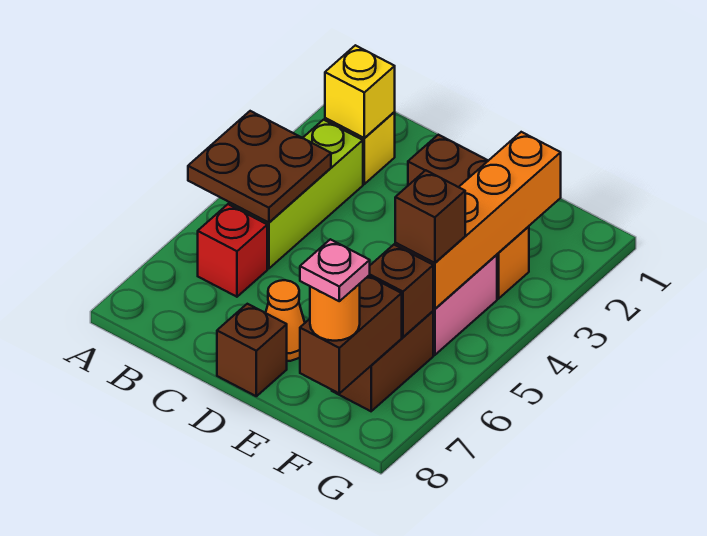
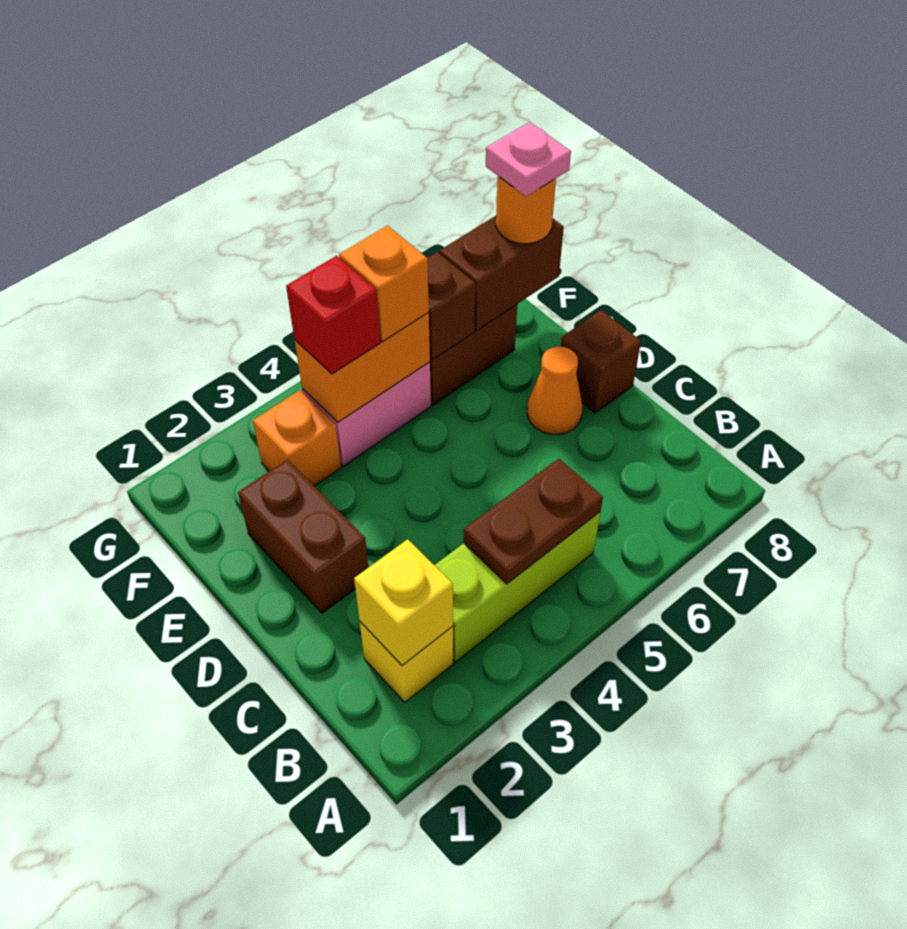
brown 2x2 plate [188,111,331,223] -> brown 1x2 plate [464,459,603,584]
red 1x1 brick [198,204,267,297] -> red 1x1 brick moved to [286,256,380,374]
orange 1x4 brick [395,132,561,309] -> orange 1x2 brick [295,312,430,422]
brown 1x1 brick [395,170,465,263] -> orange 1x1 brick [339,226,429,342]

